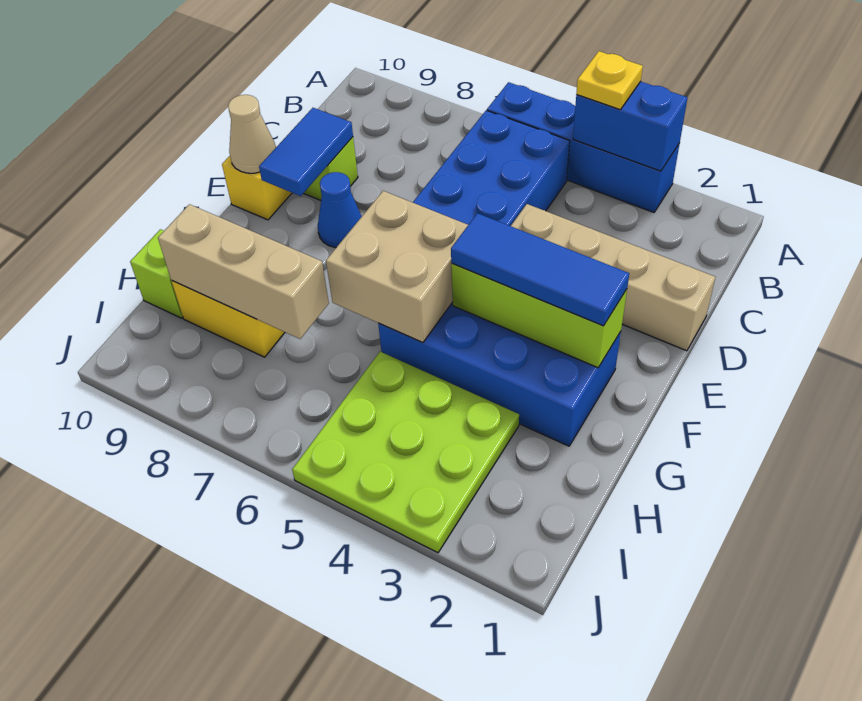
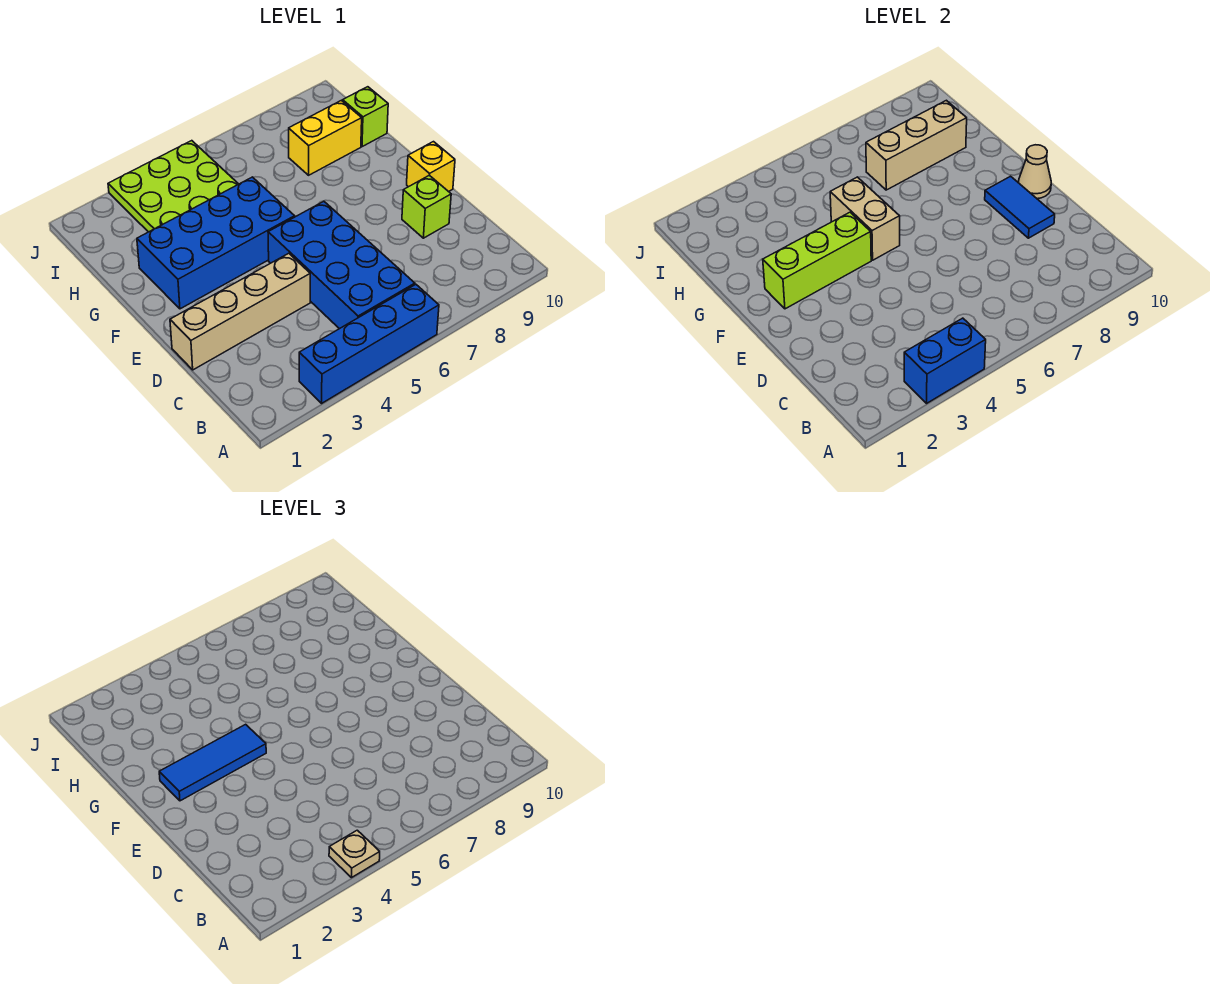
yellow 1x1 plate [576,51,643,110] -> tan 1x1 plate [329,830,380,878]
blue 1x1 cone [318,172,362,248] -> none
tan 2x2 brick [326,191,468,342] -> tan 1x2 brick [830,177,900,260]

